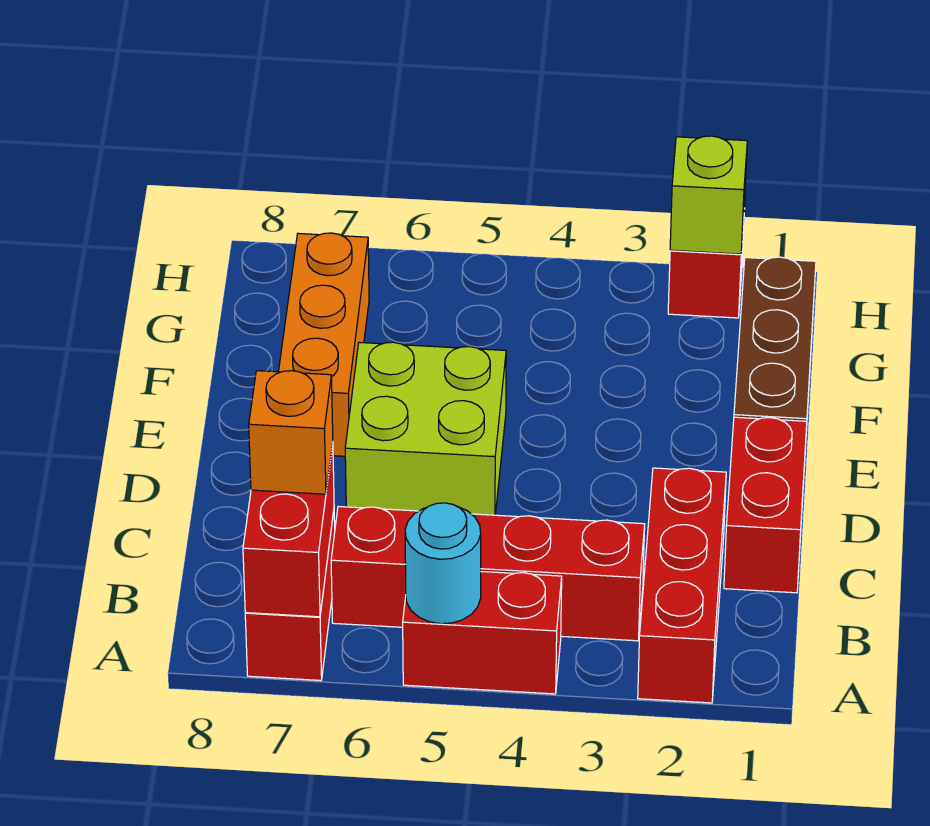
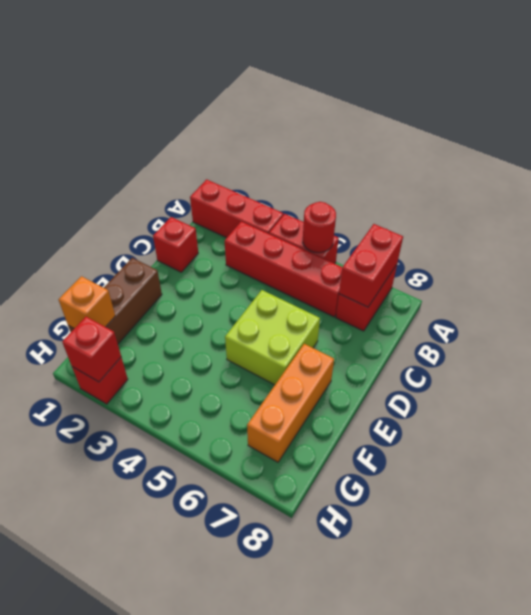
red 1x3 brick [638,468,726,703] -> red 1x3 brick turned to [190,179,283,238]
cyan 1x1 round brick [405,503,481,624] -> red 1x1 round brick [303,202,336,253]
orange 1x1 brick [249,371,333,494] -> orange 1x1 brick moved to [59,276,115,328]
red 1x2 brick [724,417,807,593] -> red 1x1 brick [153,217,198,272]
lime 1x1 brick [670,136,747,254] -> red 1x1 brick [62,317,121,382]

